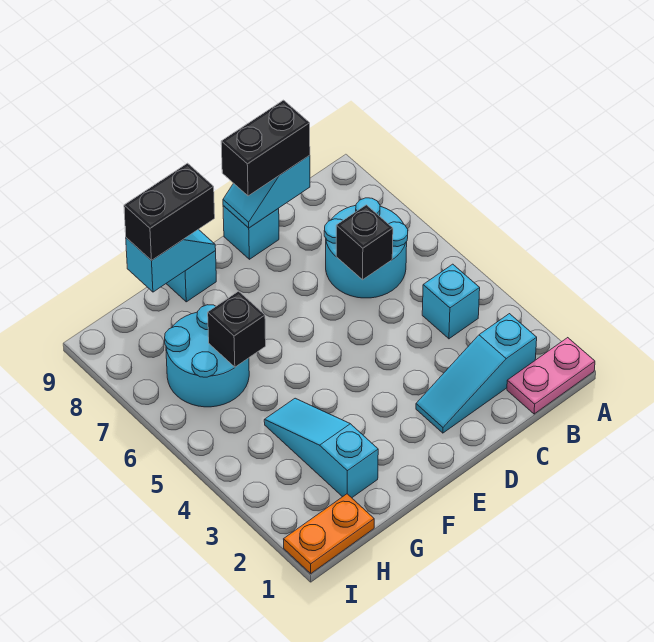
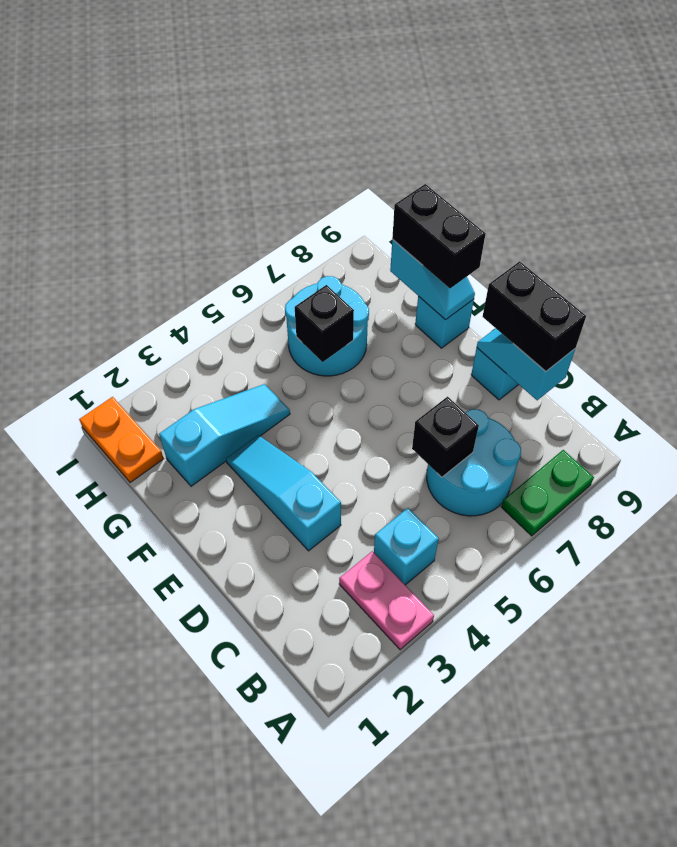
pink 1x2 plate [507,338,595,414] -> pink 1x2 plate moved to [339,551,434,650]
none -> green 1x2 plate [501,450,594,536]
cyan 1x3 slope [416,314,537,433] -> cyan 1x3 slope moved to [226,435,341,551]

